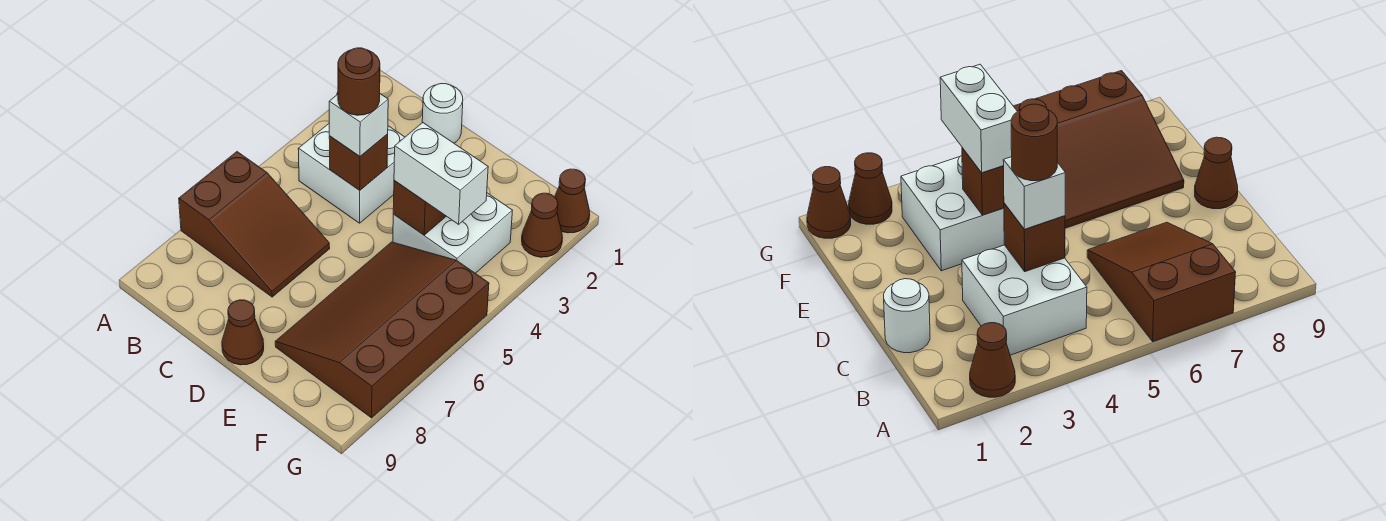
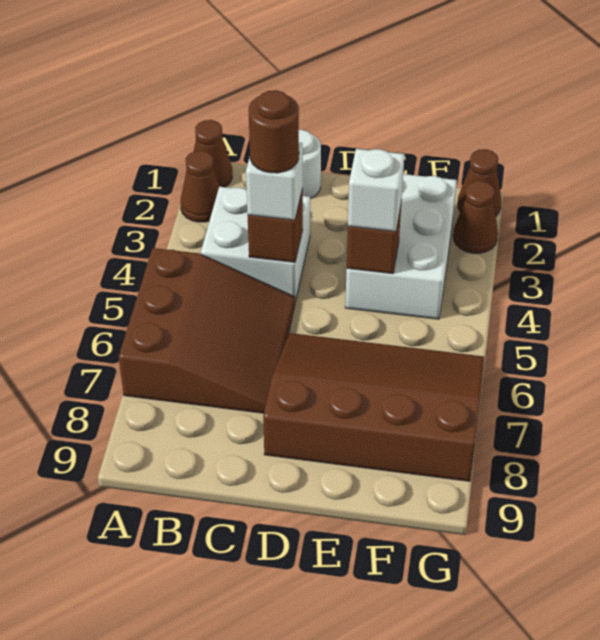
brown 2x3 slope [179,152,330,297] -> brown 3x3 slope [119,248,295,413]
brown 1x1 cone [222,300,264,365] -> brown 1x1 cone moved to [194,120,232,187]
white 2x2 brick [393,193,512,273] -> white 2x3 brick [345,174,457,319]
white 1x2 brick [394,123,488,224] -> white 1x1 brick [348,149,404,232]
brown 3x4 slope [275,242,489,418] -> brown 3x4 slope turned to [263,333,484,481]

